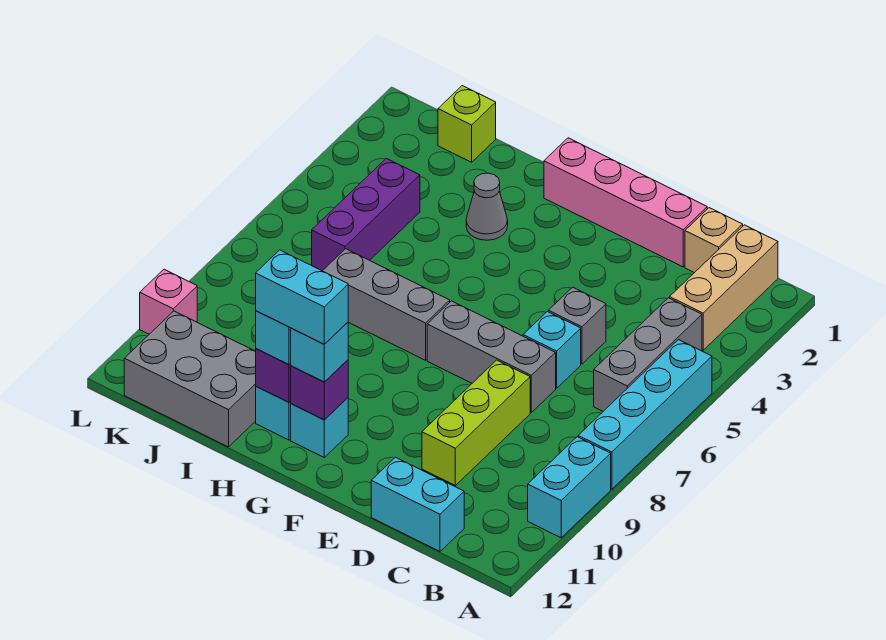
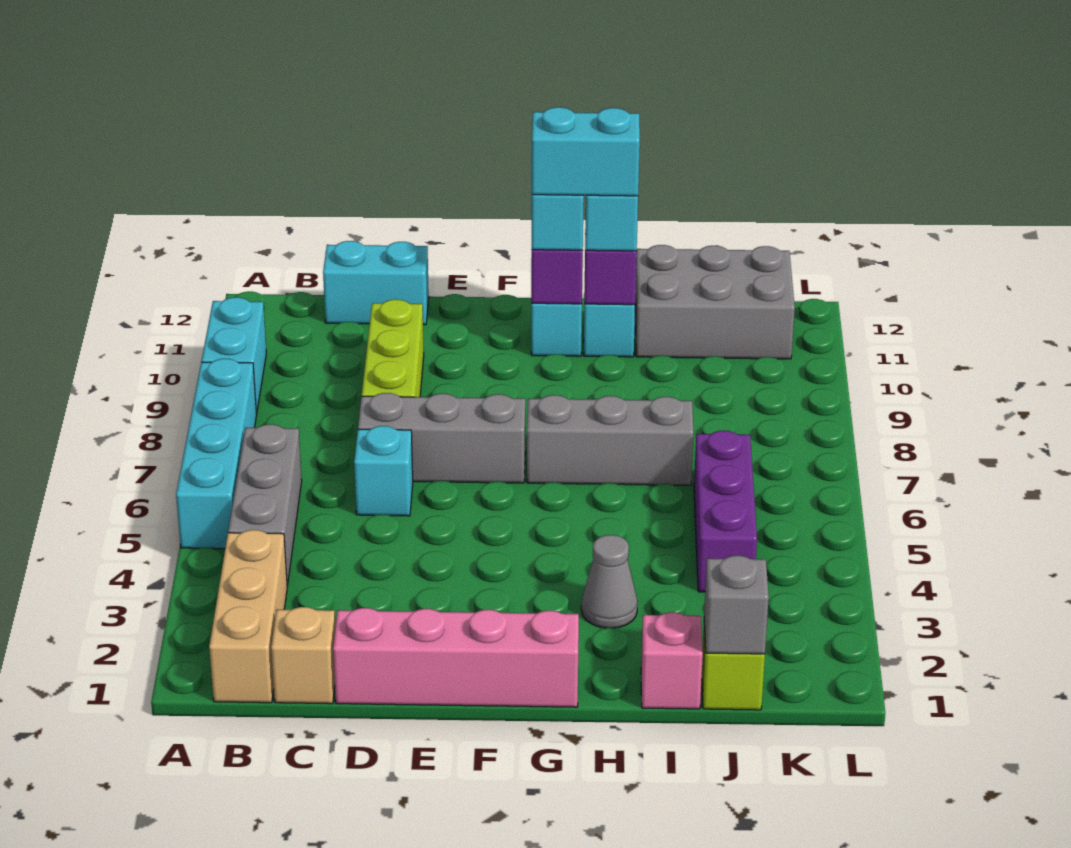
grey 1x1 brick [548,287,606,364] -> grey 1x1 brick moved to [704,556,769,654]
pink 1x1 brick [140,269,197,334] -> pink 1x1 brick moved to [641,612,703,709]

